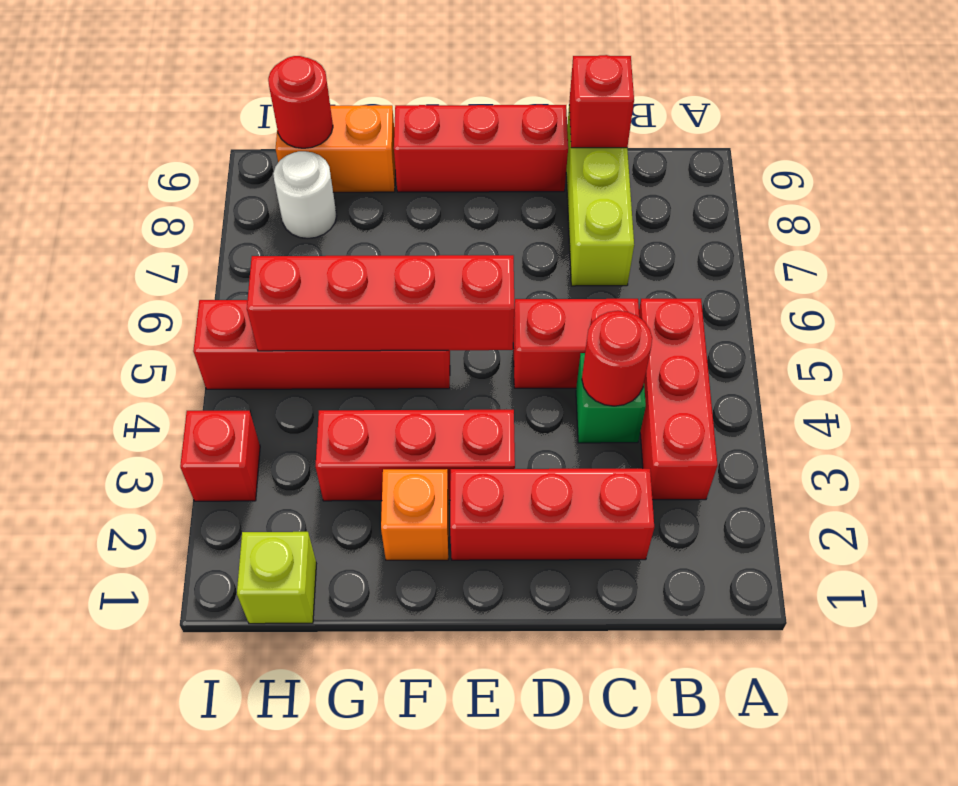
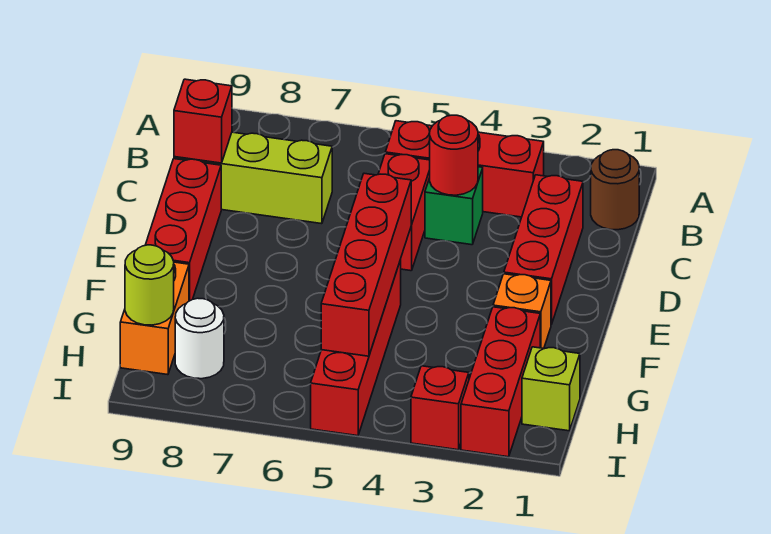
none -> brown 1x1 round brick [591,150,639,230]
red 1x3 brick [315,410,515,501] -> red 1x3 brick moved to [461,307,540,457]
red 1x1 round brick [268,56,333,148] -> lime 1x1 round brick [125,245,174,325]

